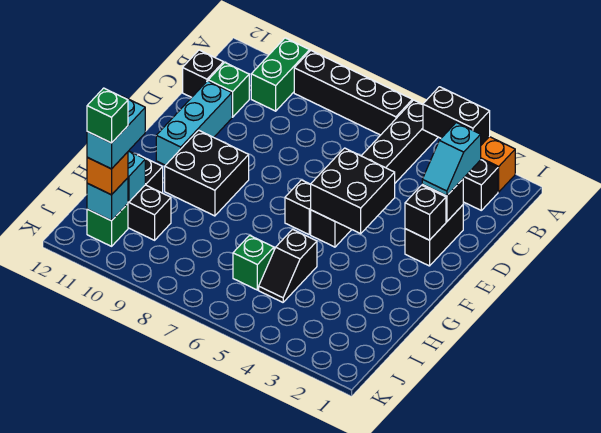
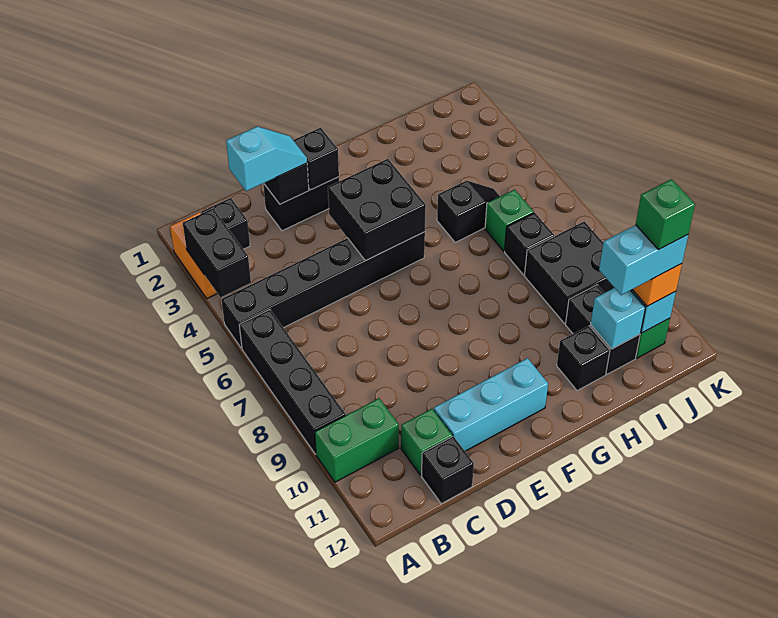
black 1x1 brick [285,180,311,234] -> black 1x1 brick moved to [505,213,554,275]
black 2x2 brick [165,130,249,216] -> black 2x2 brick moved to [524,221,614,324]

